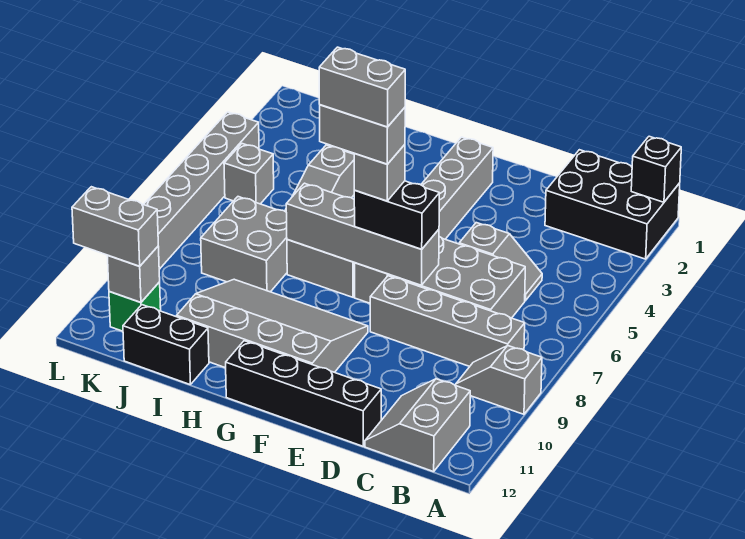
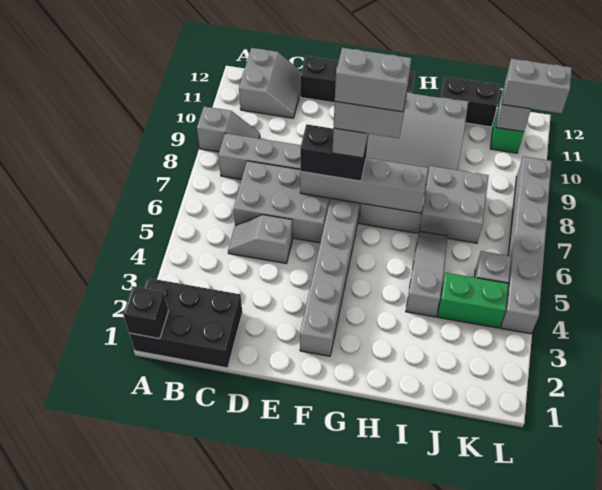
none -> green 1x2 brick [437,273,508,328]

